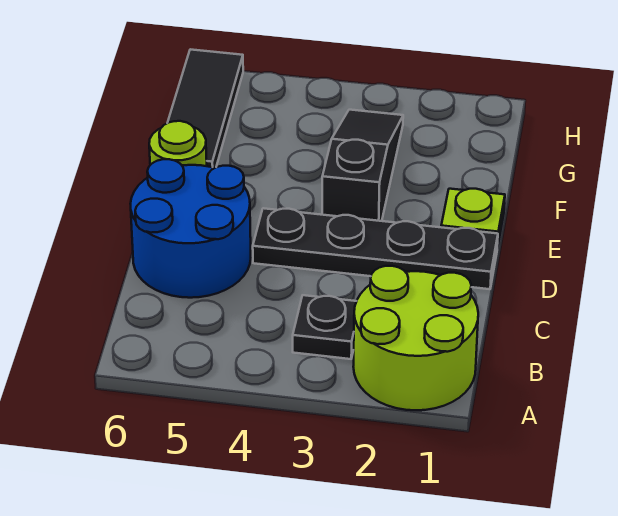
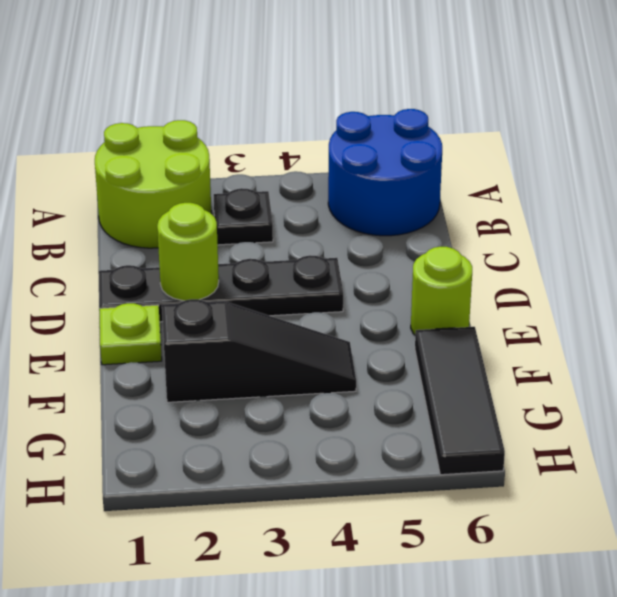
blue 2x2 round brick [130,159,251,298] -> blue 2x2 round brick moved to [328,109,442,236]
none -> lime 1x1 round brick [157,203,219,301]
black 1x3 slope [322,110,403,221] -> black 1x3 slope turned to [162,299,356,402]

